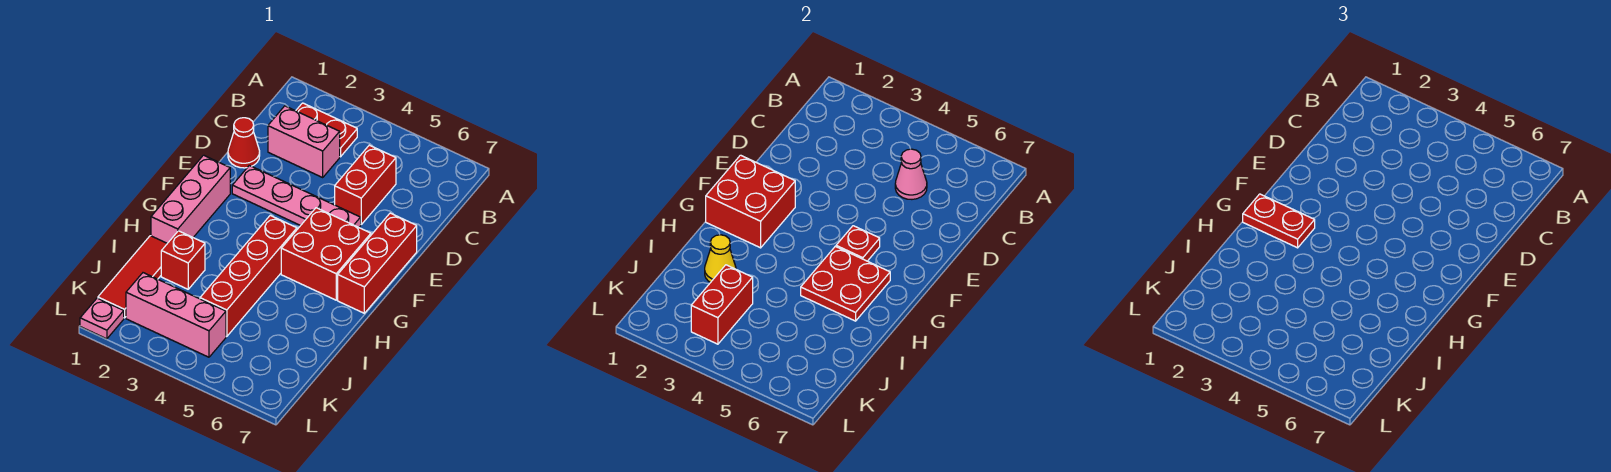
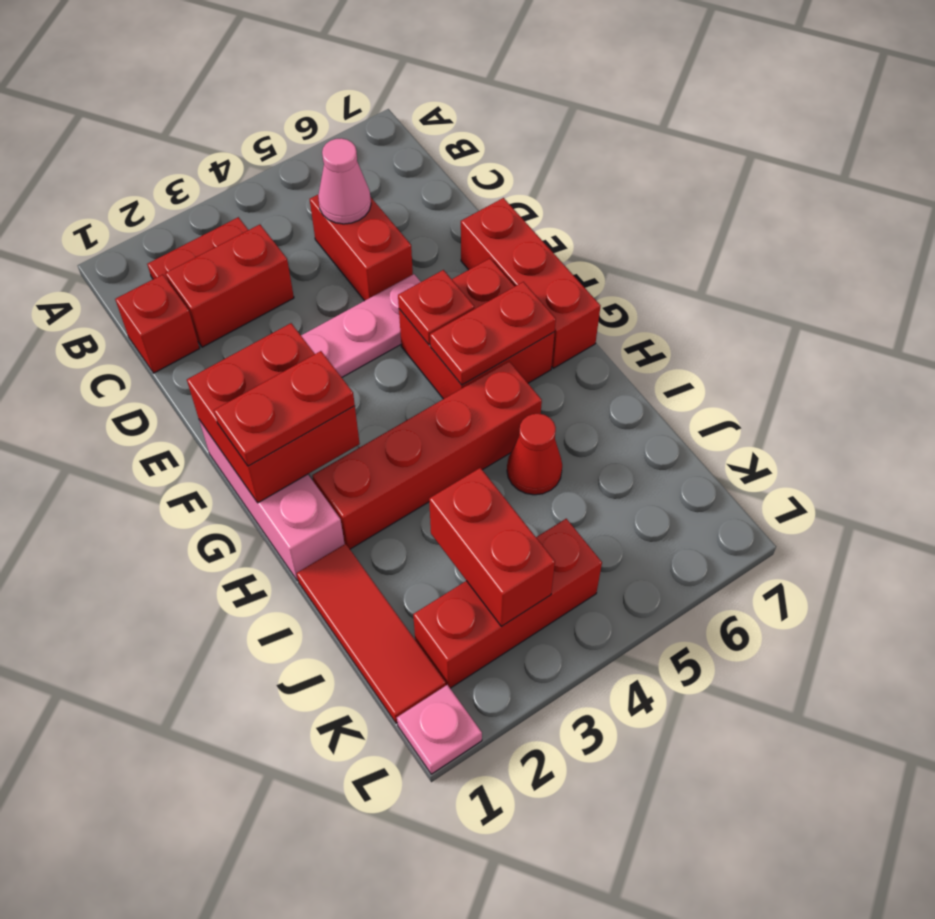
pink 1x2 brick [268,106,340,177] -> red 1x2 brick [165,225,294,347]
red 1x1 cone [228,118,260,168] -> red 1x1 cone moved to [507,414,562,495]
red 1x4 brick [200,215,297,337] -> red 1x4 brick turned to [312,362,542,549]
red 2x2 plate [801,246,890,321] -> red 1x2 plate [430,282,556,385]
red 1x1 brick [161,231,205,289] -> red 1x1 brick moved to [115,274,200,373]
yellow 1x1 cone [705,235,736,283] -> none
pink 1x3 brick [126,273,226,357] -> red 1x3 brick [413,519,602,688]

